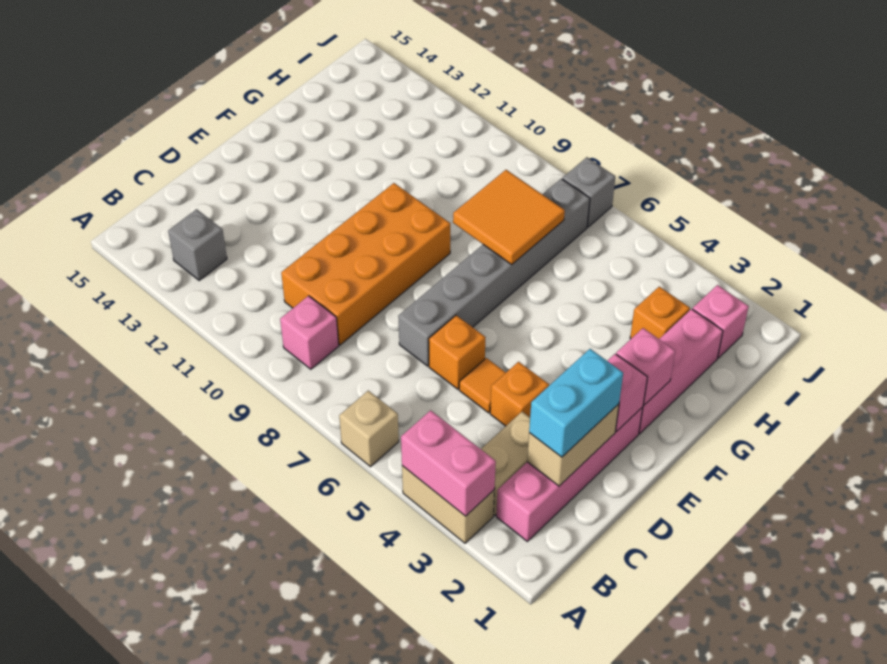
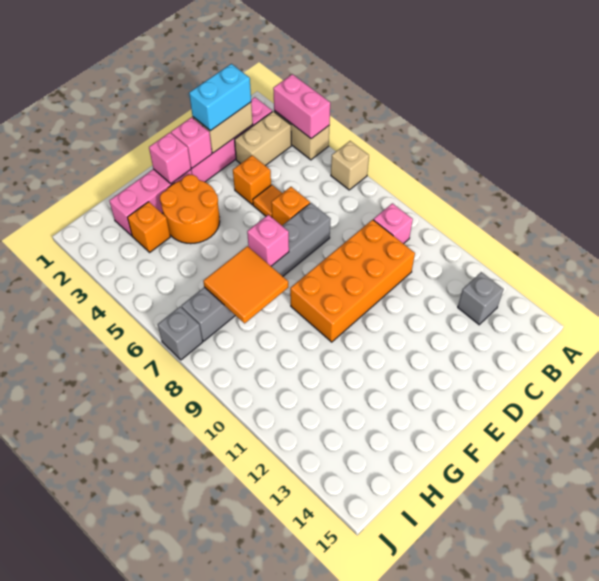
none -> orange 2x2 round brick [160,175,220,244]
pink 1x1 brick [693,285,749,358] -> pink 1x1 brick moved to [247,215,289,266]

